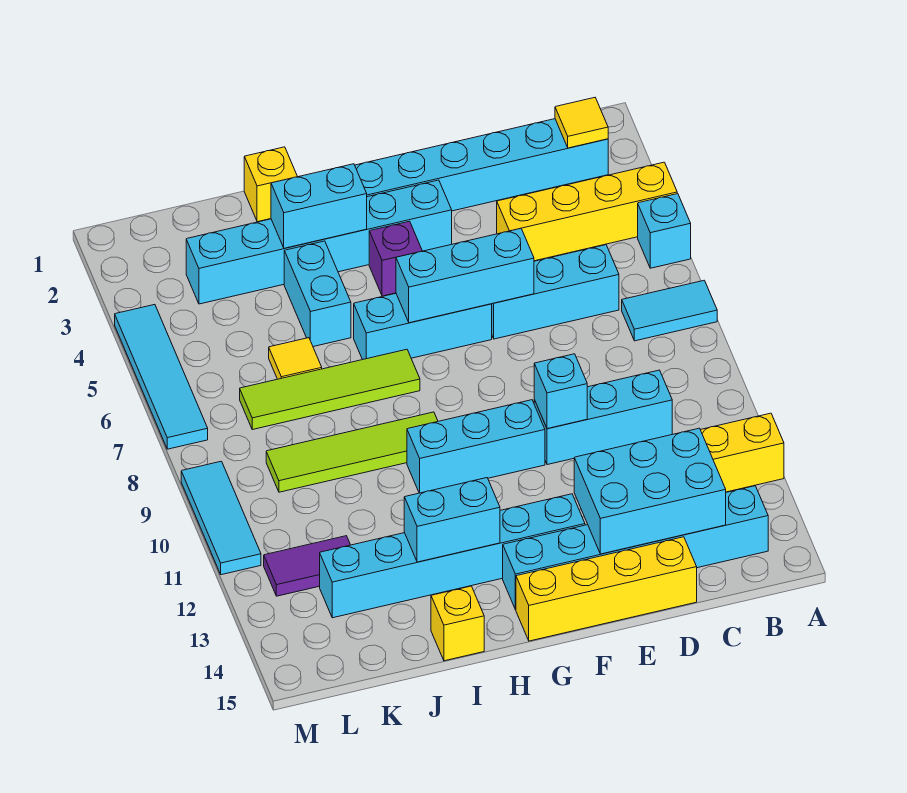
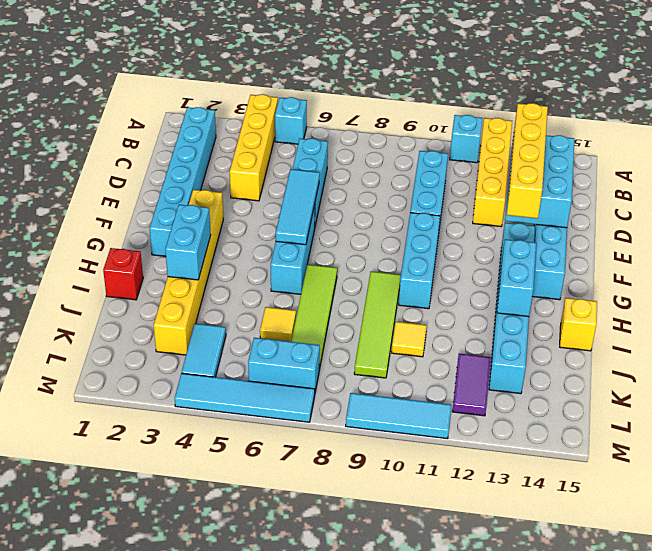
cyan 1x2 tile [622,280,717,341] -> cyan 1x2 tile moved to [182,324,226,377]
yellow 1x1 tile [555,98,608,148] -> yellow 1x1 tile moved to [392,322,427,357]
yellow 1x4 brick [516,537,697,641] -> yellow 1x4 brick moved to [507,103,548,219]
cyan 1x3 brick [396,228,534,323] -> cyan 1x3 tile [276,169,320,245]
cyan 1x1 brick [534,354,587,429] -> cyan 1x1 brick moved to [450,115,482,163]
cyan 1x6 brick [186,180,452,304] -> yellow 1x6 brick [154,190,223,355]
purple 1x1 brick [369,221,422,296] -> none
yellow 1x1 brick [244,147,297,222] -> red 1x1 brick [103,248,143,300]
cyan 1x2 brick [284,241,351,347] -> cyan 1x2 brick moved to [248,338,320,396]

